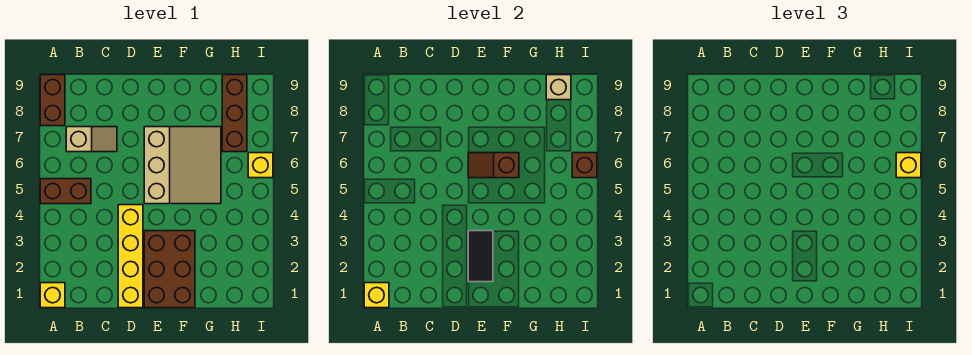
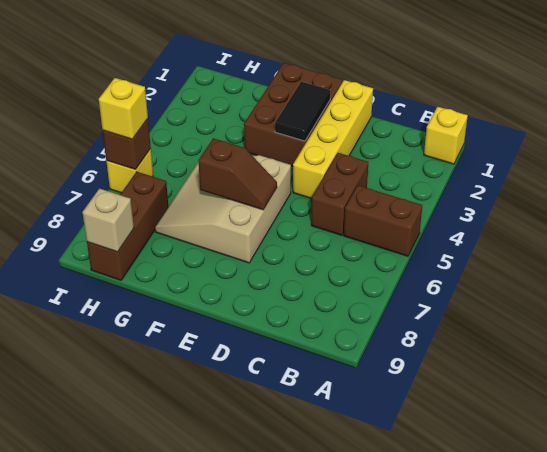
yellow 1x1 brick [364,283,389,308] -> none
brown 1x2 brick [40,75,65,126] -> brown 1x2 brick moved to [311,153,368,235]
tan 1x2 slope [66,127,117,152] -> none

